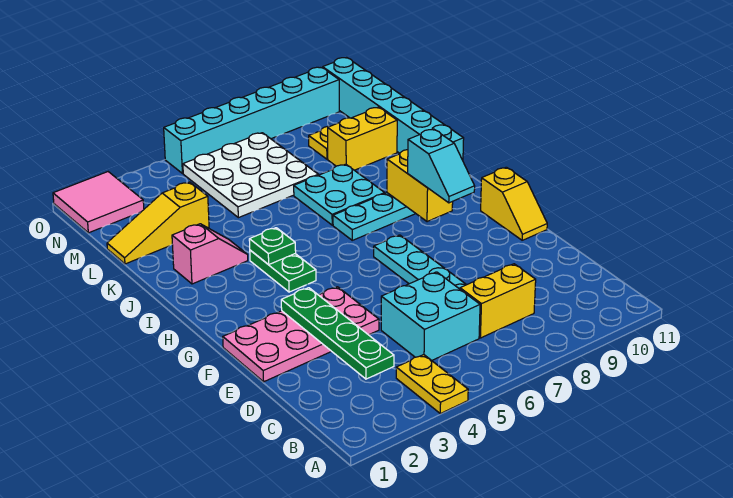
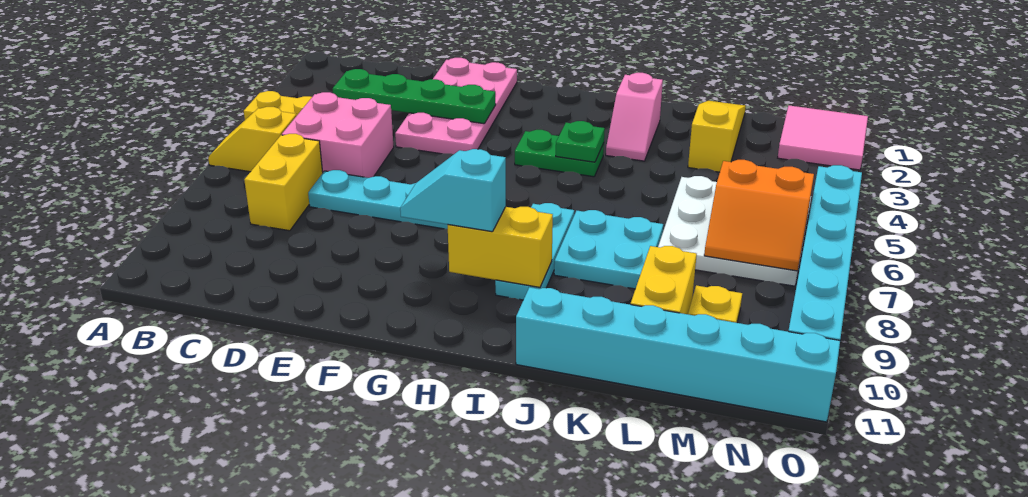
cyan 2x2 brick [381,272,480,360] -> pink 2x2 brick [282,92,394,178]
yellow 1x2 slope [481,167,547,240] -> yellow 1x2 slope moved to [208,107,297,172]
none -> orange 2x2 slope [704,160,814,271]

